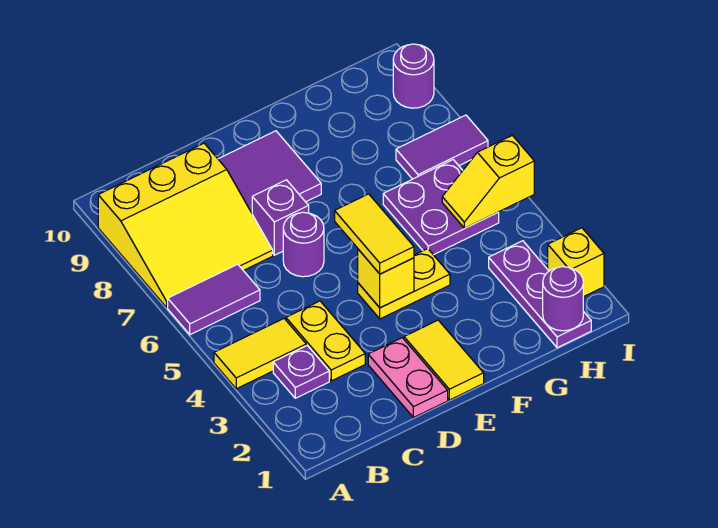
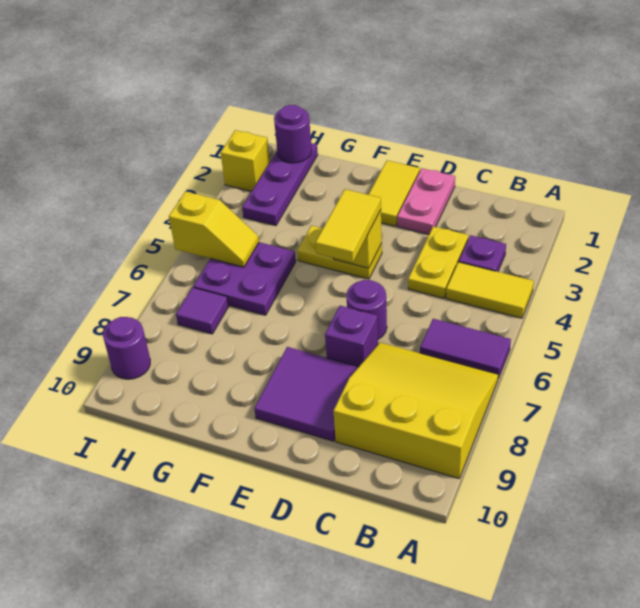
purple 1x2 tile [396,115,488,179] -> purple 1x1 tile [176,287,228,334]

